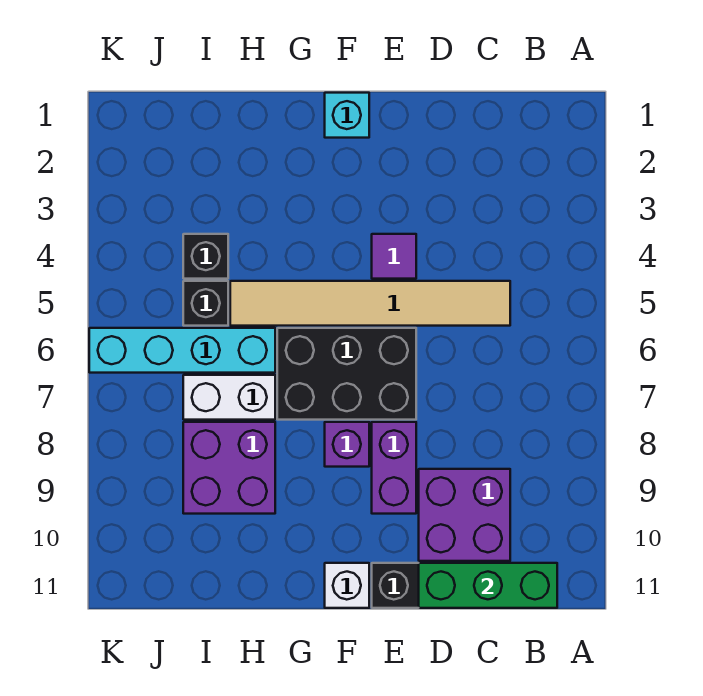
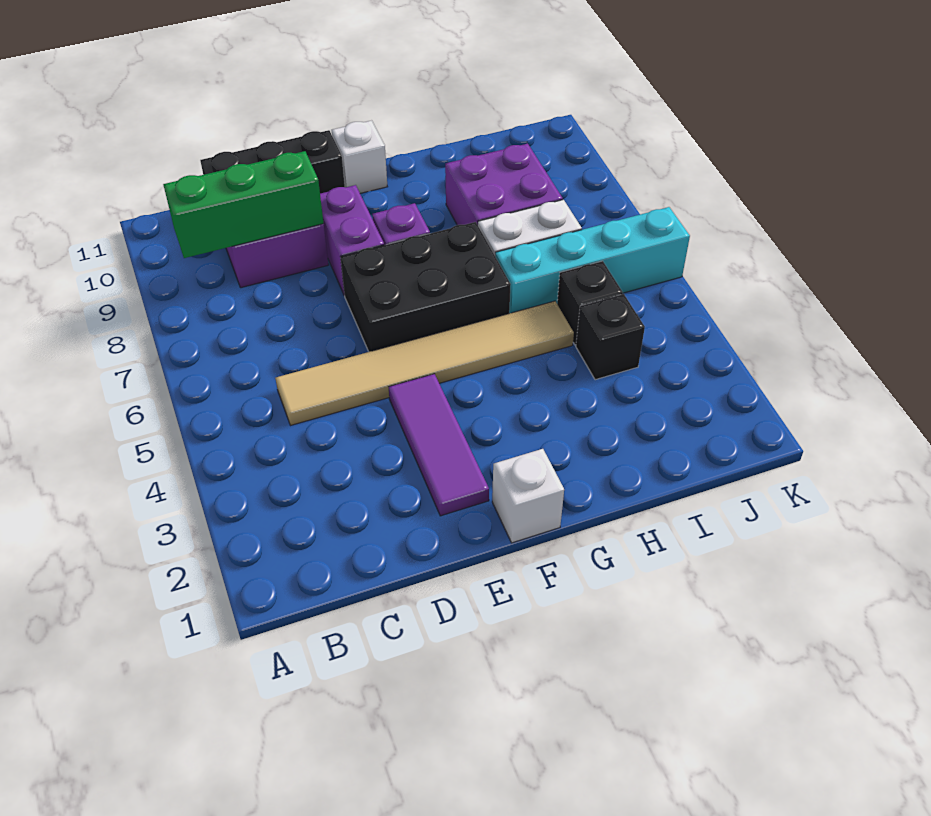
green 1x3 brick [419,563,557,608] -> green 1x3 brick moved to [163,151,324,258]
purple 1x1 tile [372,234,416,279] -> purple 1x3 tile [389,374,489,516]
cyan 1x1 brick [325,93,369,138] -> white 1x1 brick [492,449,564,543]

